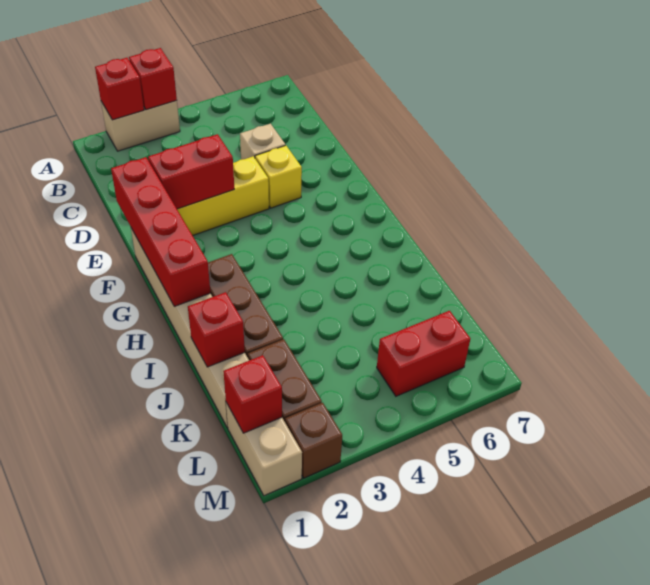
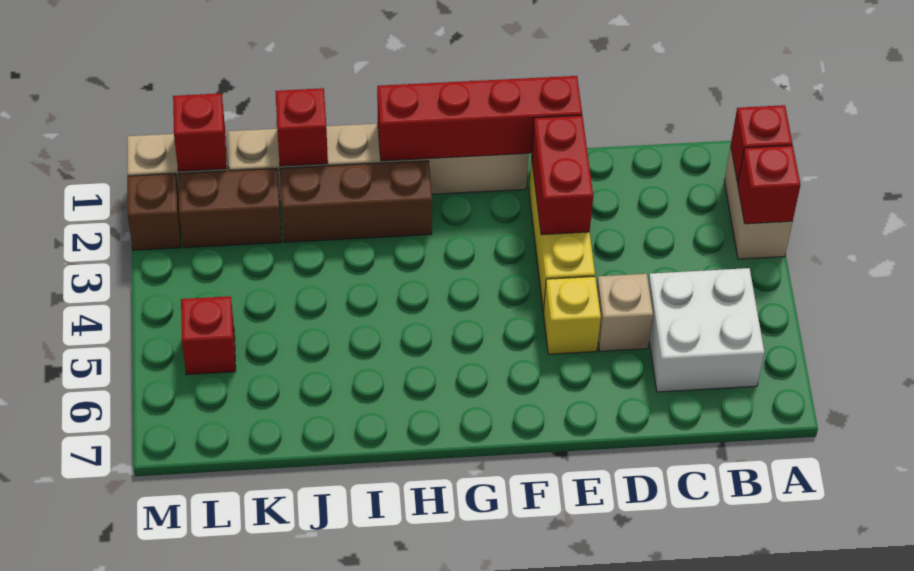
none -> white 2x2 brick [648,268,764,392]
red 1x2 brick [377,311,470,396] -> red 1x1 brick [181,296,236,375]

